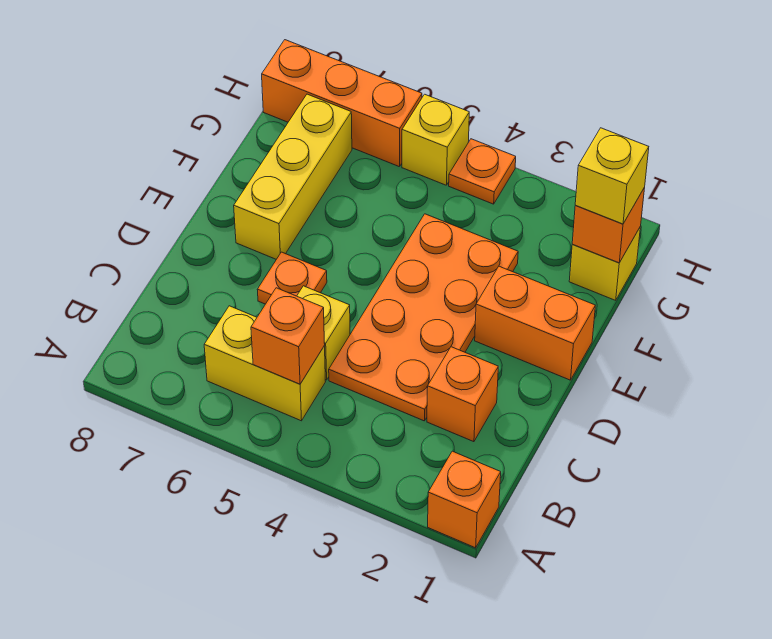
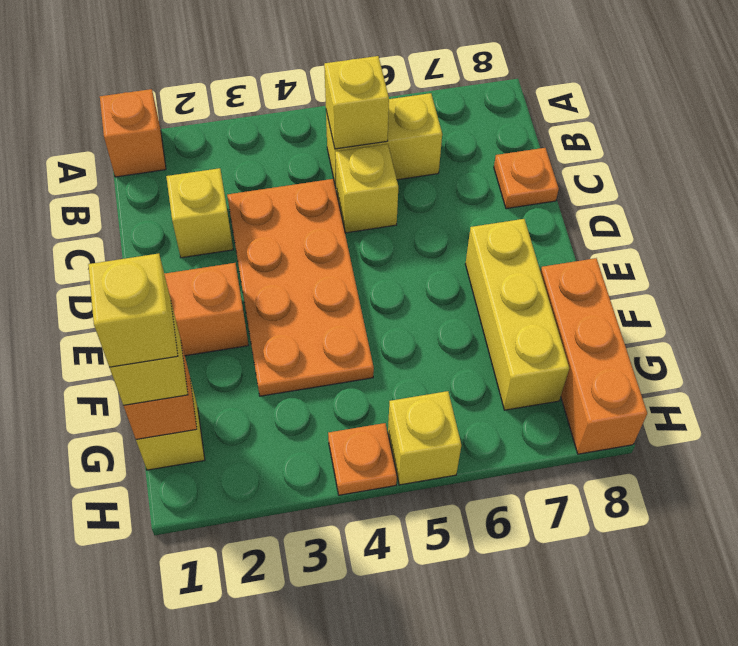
orange 1x1 brick [251,288,325,384] -> yellow 1x1 brick [324,56,389,149]
orange 1x1 brick [427,347,498,442] -> yellow 1x1 brick [166,168,233,258]
orange 1x1 plate [257,252,327,304] -> orange 1x1 plate moved to [494,148,559,209]
none -> yellow 1x1 brick [88,253,178,367]
orange 1x3 brick [262,40,422,167] -> orange 1x3 brick turned to [541,258,647,454]

